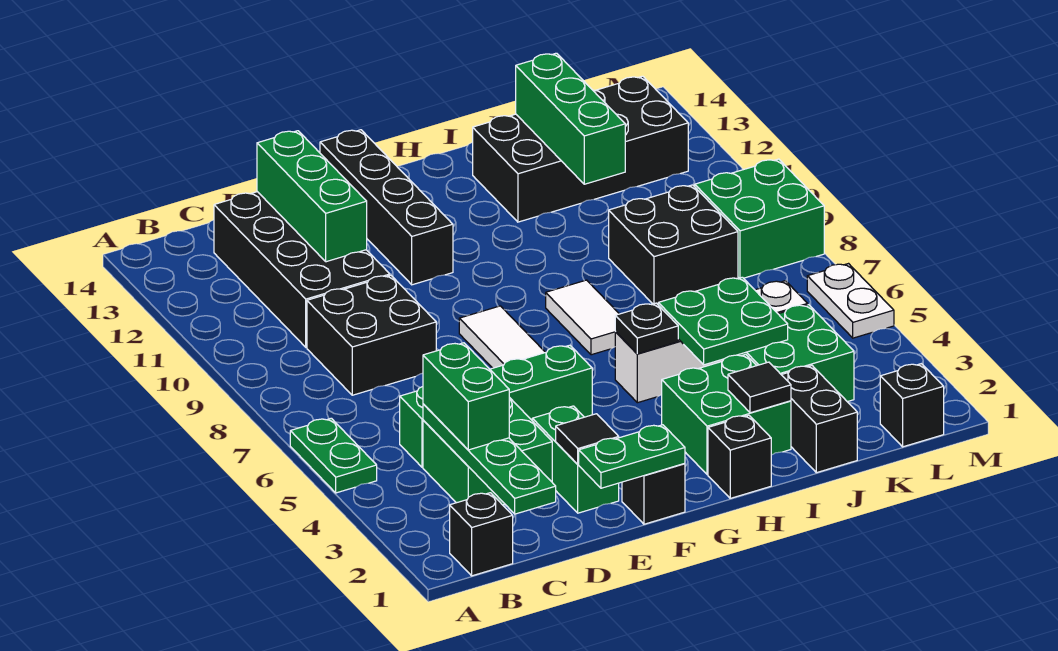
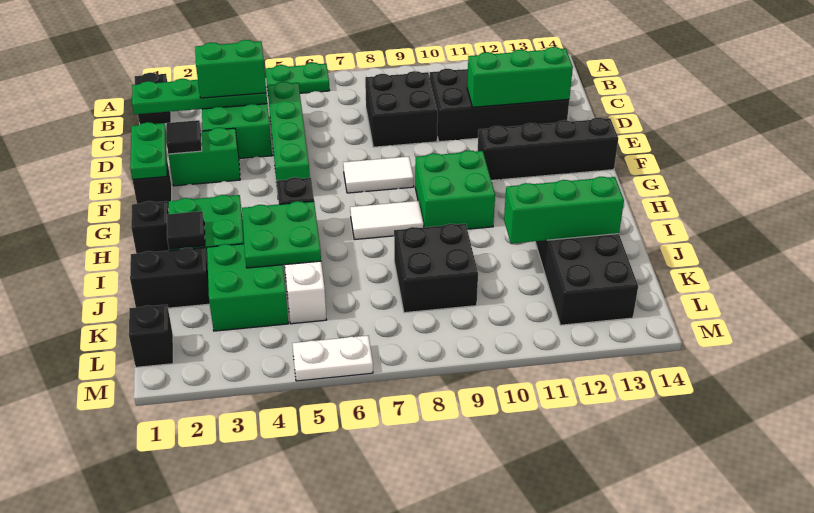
green 2x2 brick [695,159,824,278] -> green 2x2 brick moved to [415,150,495,229]

